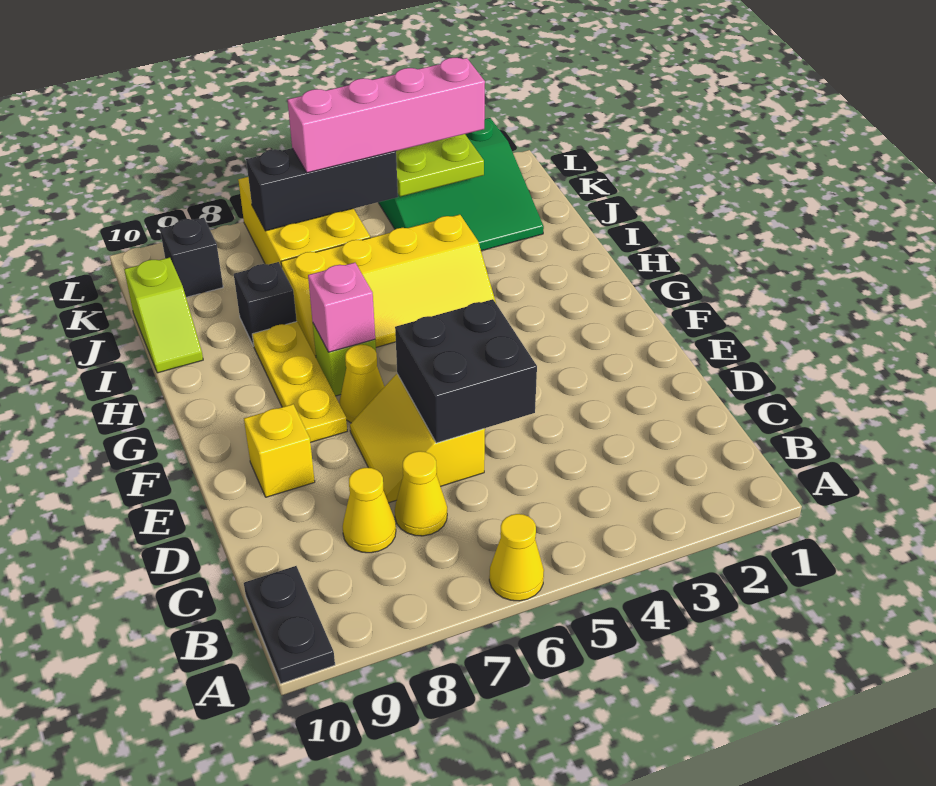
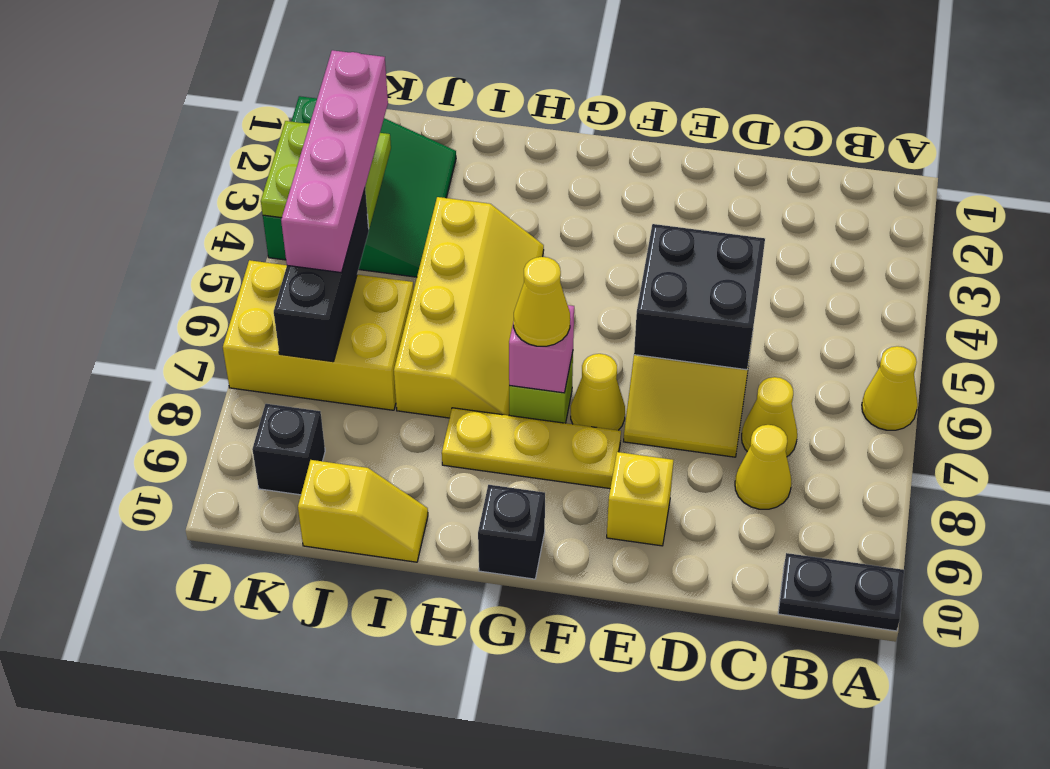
none -> yellow 1x1 cone [514,257,570,346]
black 1x1 brick [234,262,297,346] -> black 1x1 brick moved to [478,485,545,579]
lime 1x2 slope [124,257,203,373] -> yellow 1x2 slope [298,460,428,562]

